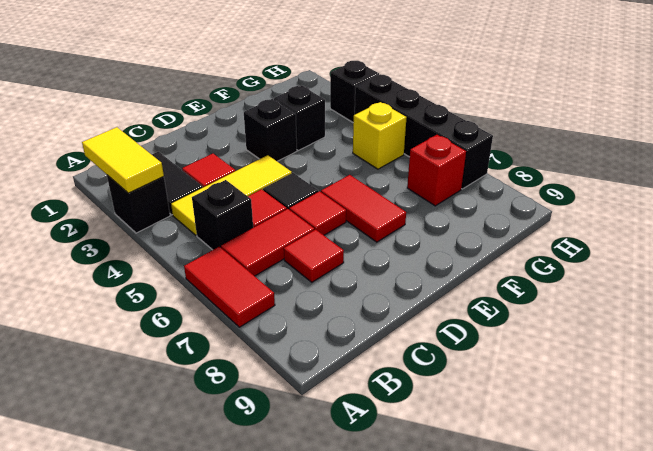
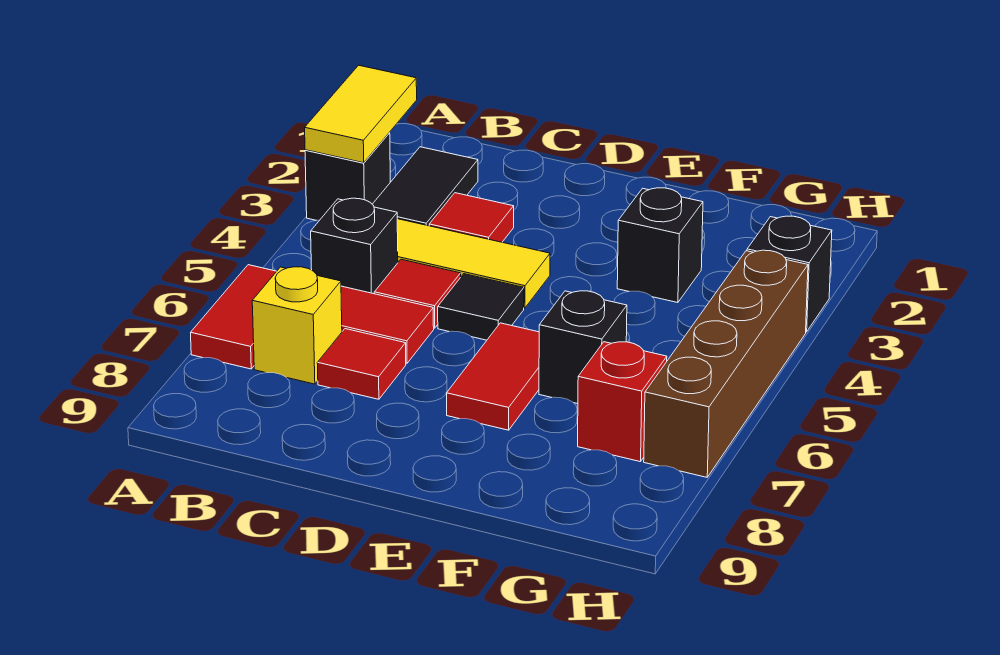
red 1x1 tile [289,191,346,235] -> none
black 1x1 brick [244,99,297,161] -> black 1x1 brick moved to [539,291,627,404]
yellow 1x1 brick [353,102,407,169] -> yellow 1x1 brick moved to [252,267,342,384]
black 1x4 brick [355,74,493,189] -> brown 1x4 brick [644,250,808,477]

